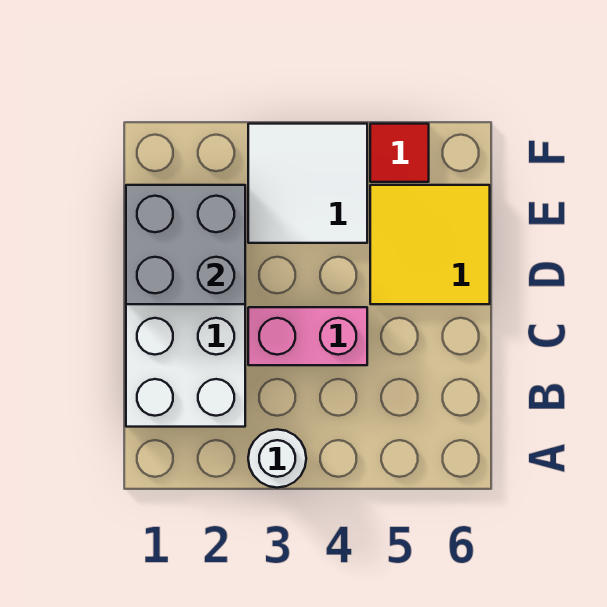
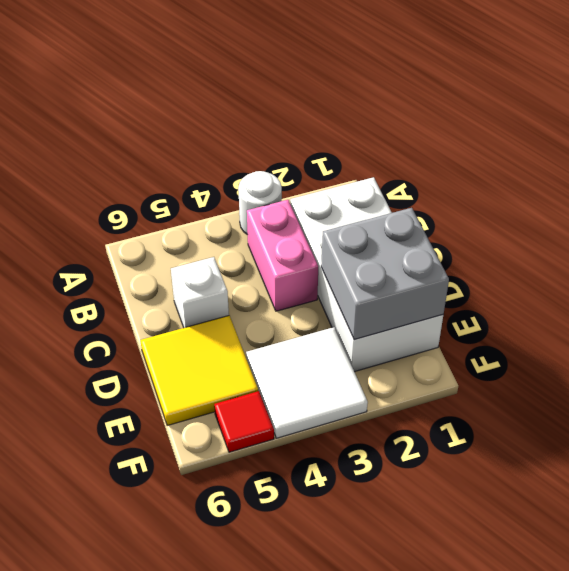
pink 1x2 brick [248,307,367,365] -> pink 1x2 brick turned to [247,200,318,311]
none -> white 1x1 brick [171,257,229,328]

